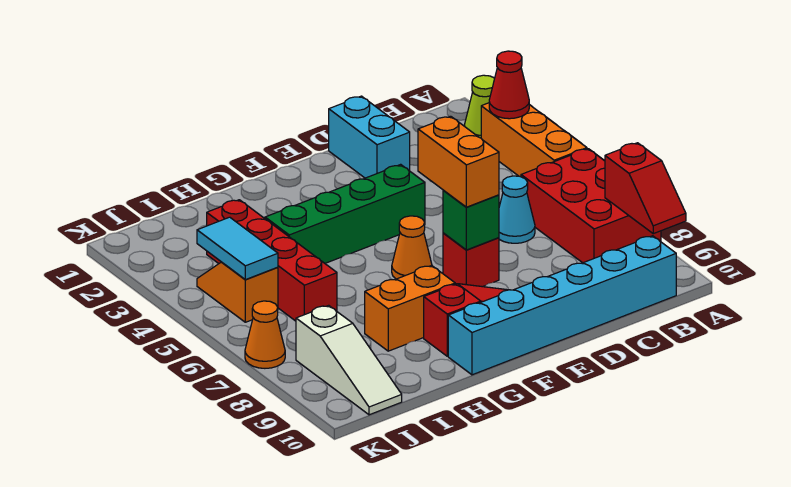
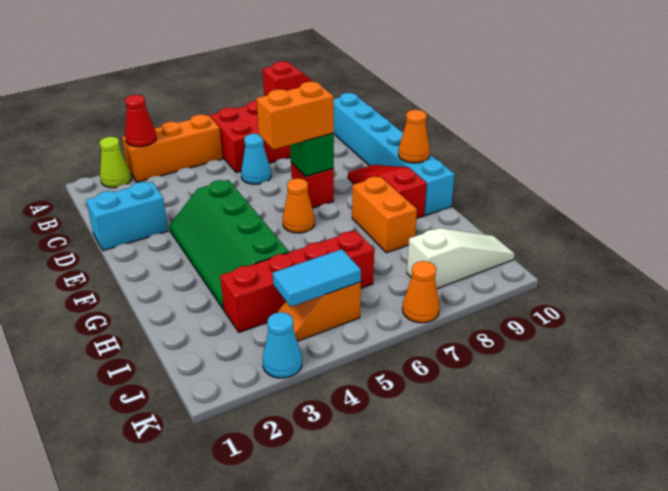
none -> orange 1x1 cone [398,110,430,163]
none -> cyan 1x1 cone [263,312,302,378]

